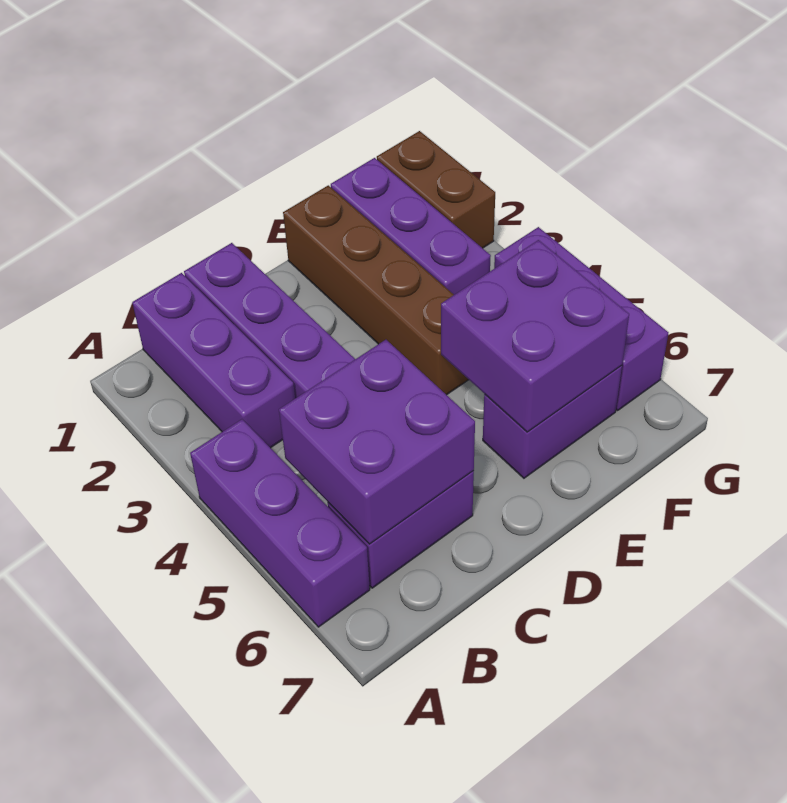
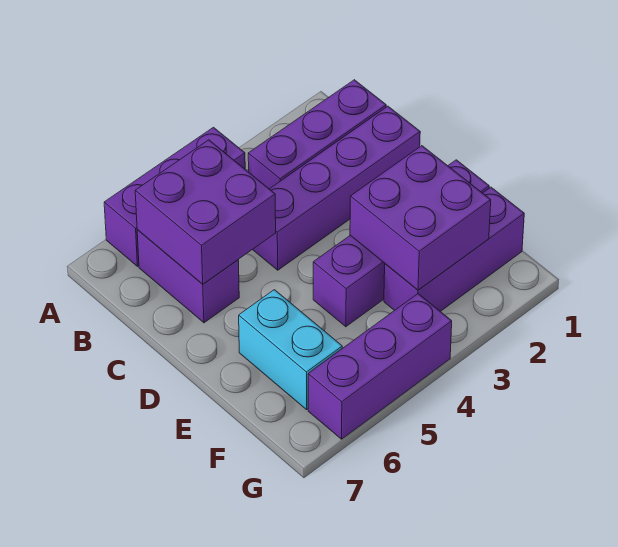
brown 1x4 brick [283,185,469,395] -> purple 1x4 brick [313,160,489,327]
purple 2x2 brick [441,240,629,432] -> purple 2x2 brick moved to [350,146,491,290]
purple 1x2 brick [483,365,622,478] -> cyan 1x2 brick [239,290,342,410]
brown 1x2 brick [377,131,495,248] -> none

